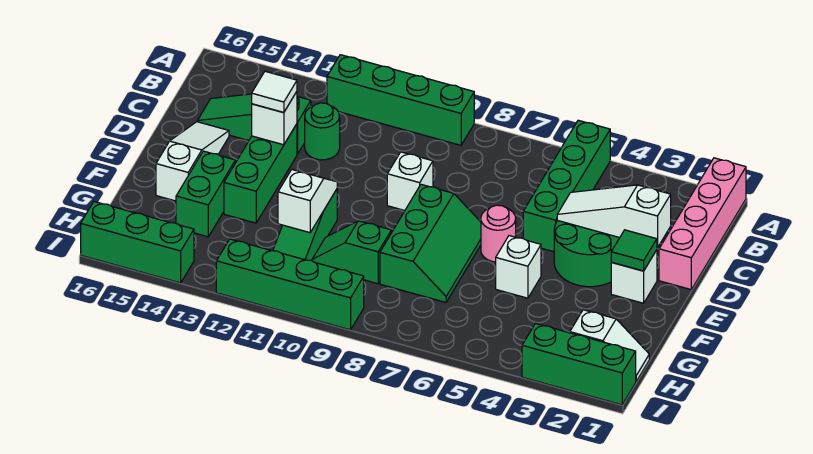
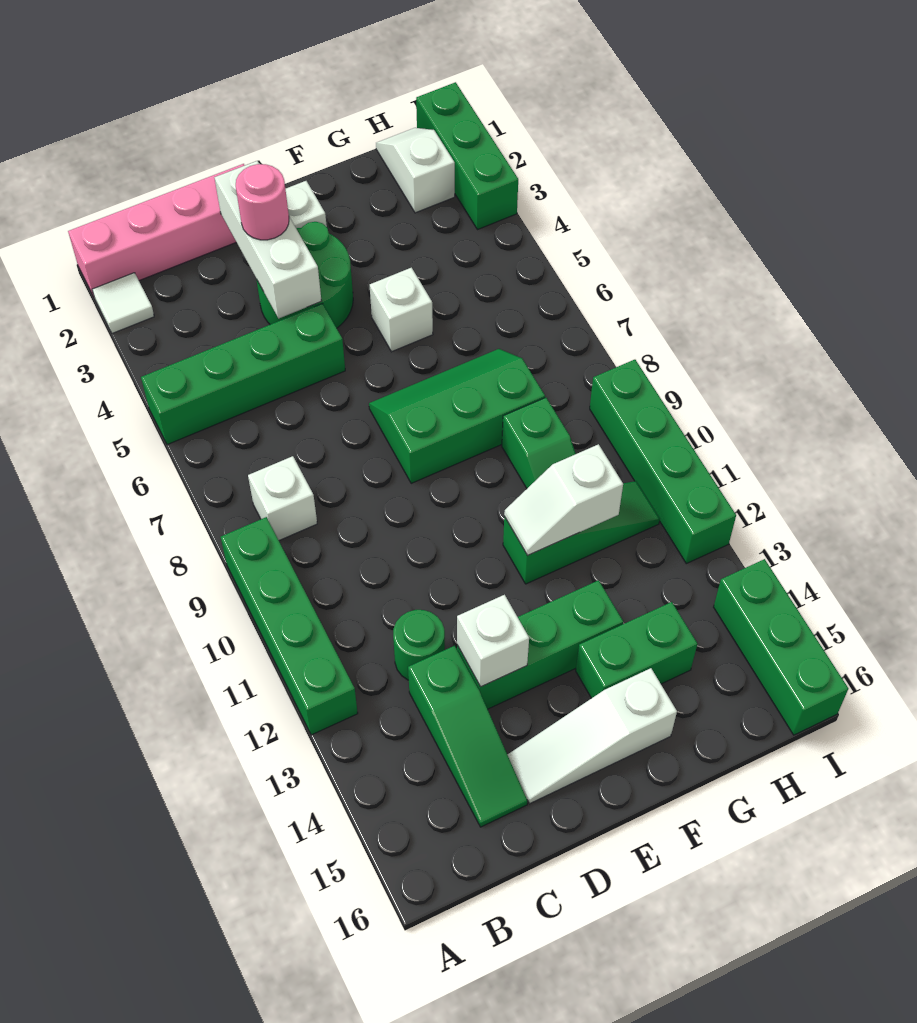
white 1x3 slope [557,185,671,248] -> white 1x3 brick [214,161,321,319]
white 1x1 brick [387,152,433,211] -> white 1x1 brick moved to [248,456,317,540]
white 1x1 tile [252,71,297,113] -> white 1x1 tile moved to [92,273,154,333]
green 1x1 tile [611,230,657,271] -> none
pink 1x1 round brick [481,205,516,262] -> pink 1x1 round brick moved to [236,164,289,240]

